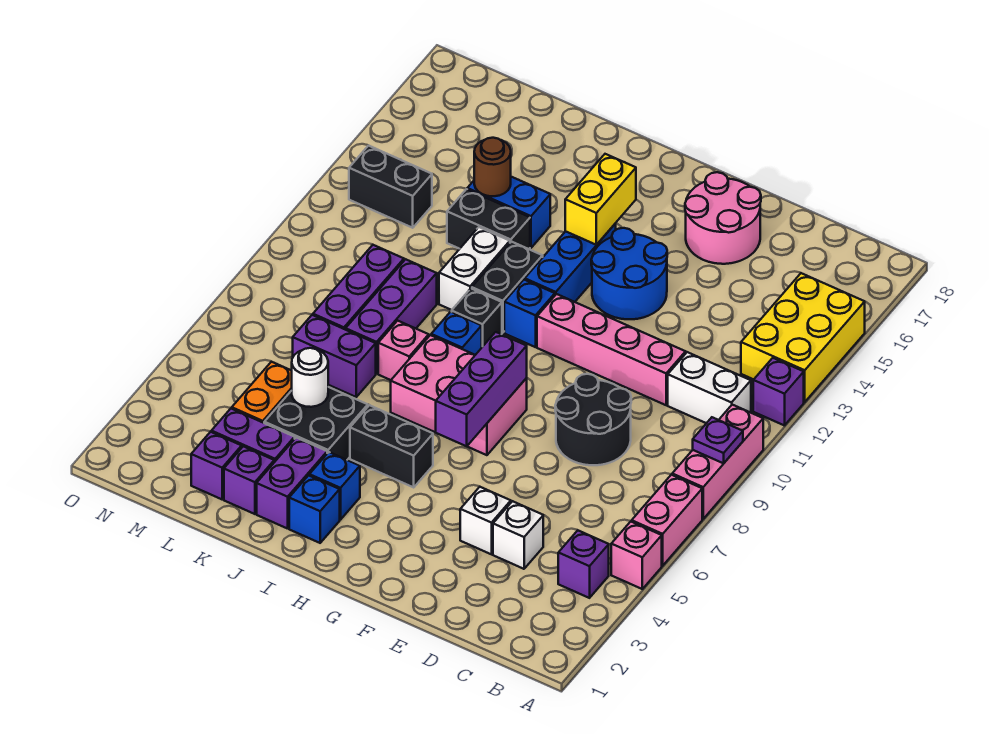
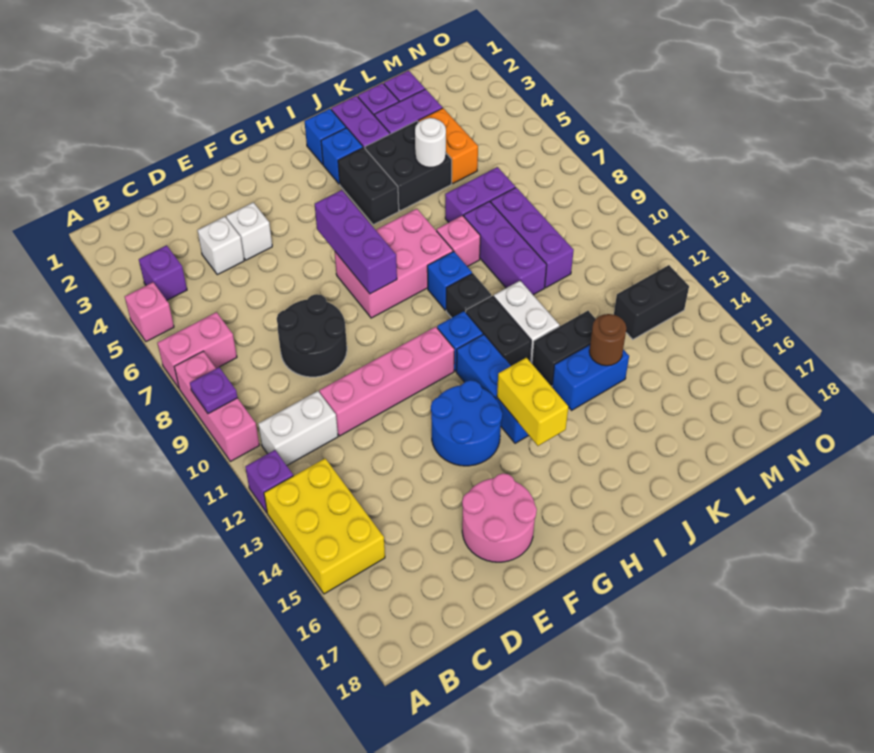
pink 1x2 brick [632,475,702,566] -> pink 1x2 brick turned to [157,312,237,388]
black 1x2 brick [350,405,433,487] -> black 1x2 brick turned to [338,147,399,225]

